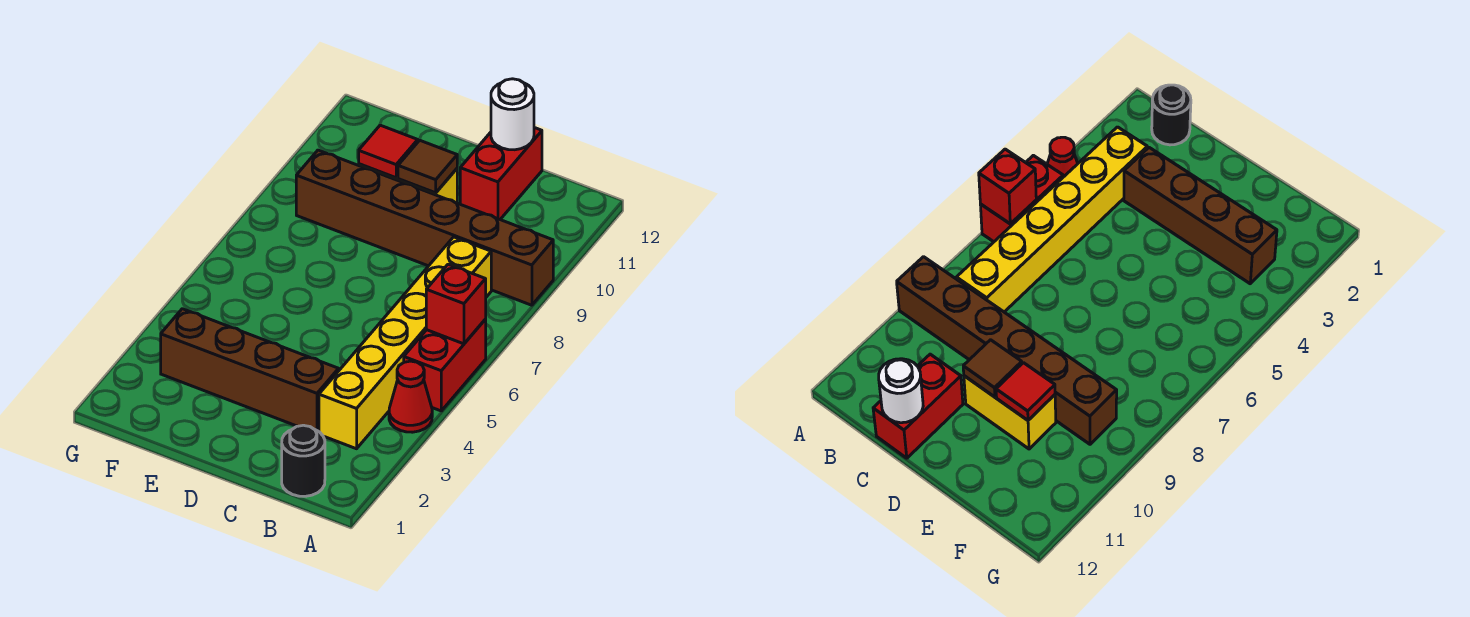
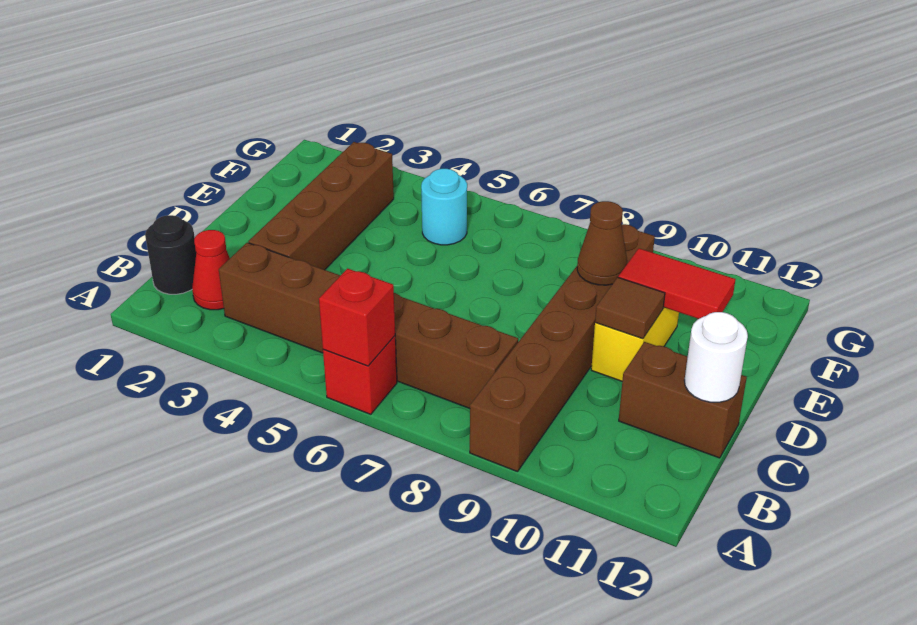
red 1x1 cone [389,361,432,432] -> red 1x1 cone moved to [192,230,230,310]
red 1x2 brick [404,320,486,411] -> red 1x1 brick [323,336,397,414]
yellow 1x6 brick [319,237,491,449] -> brown 1x6 brick [219,243,518,408]
red 1x2 brick [460,128,542,219] -> brown 1x2 brick [619,342,747,458]
none -> brown 1x1 cone [577,201,627,285]
red 1x1 tile [359,125,418,178] -> red 1x2 tile [618,248,735,319]
none -> cyan 1x1 round brick [421,169,467,245]

